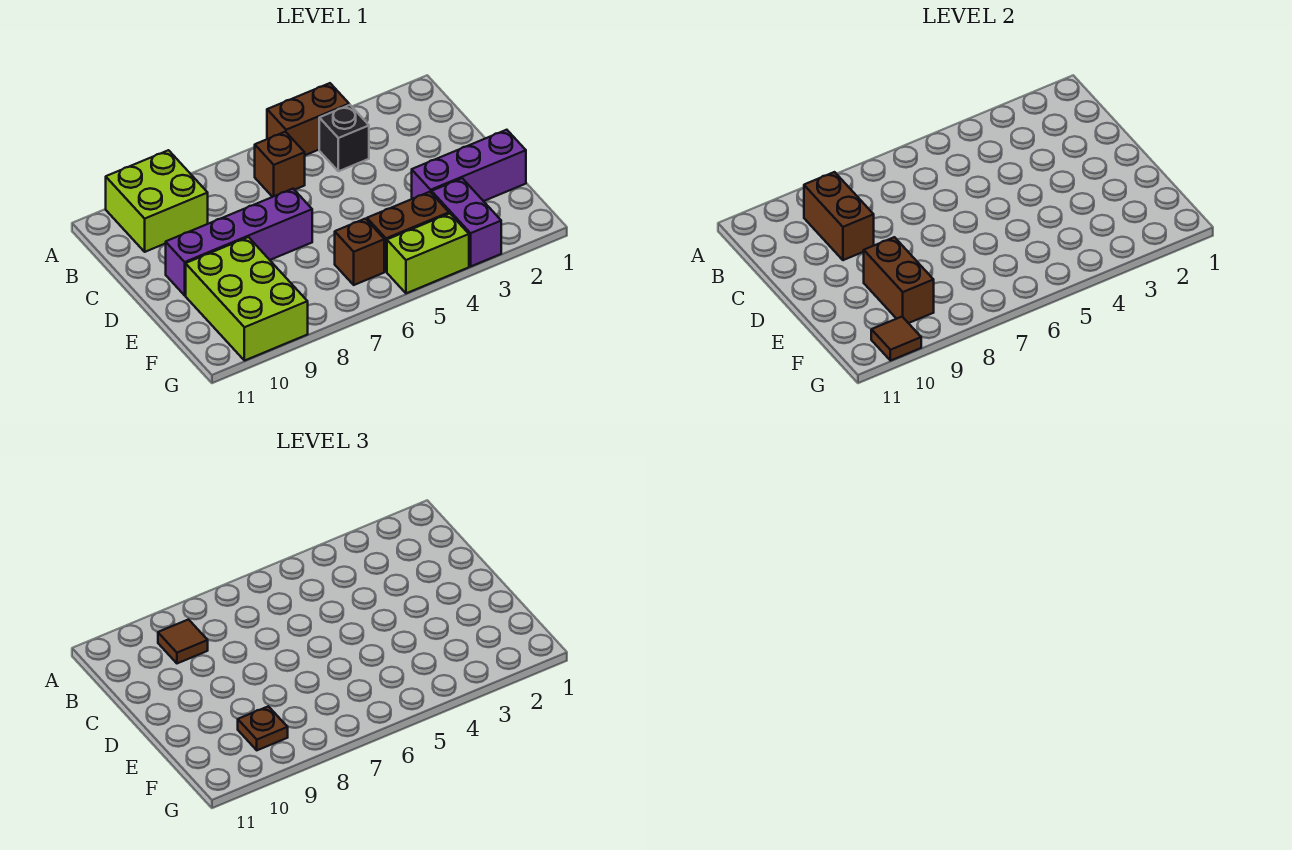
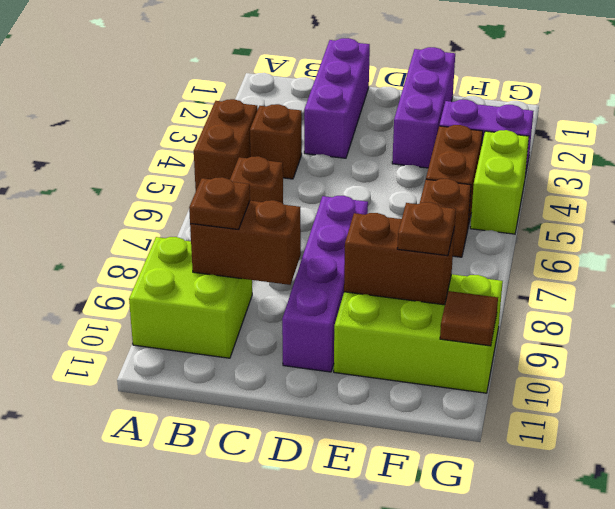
black 1x1 brick [319,105,369,171] -> brown 1x1 brick [250,104,302,179]
brown 1x1 tile [158,620,208,663] -> brown 1x1 plate [189,177,250,230]
none -> purple 1x3 brick [304,38,370,158]

